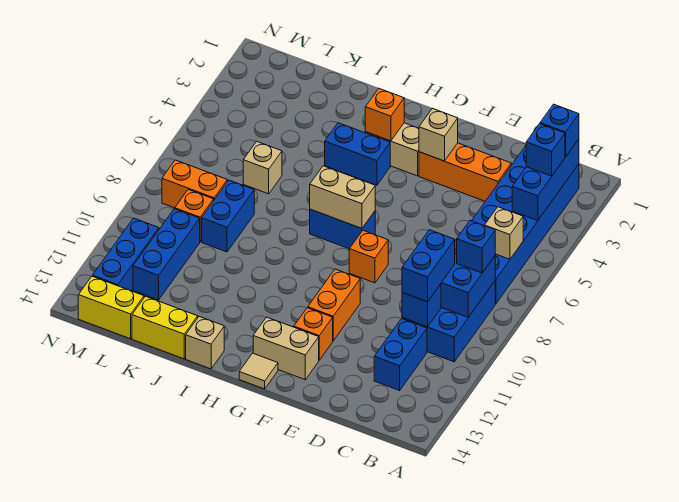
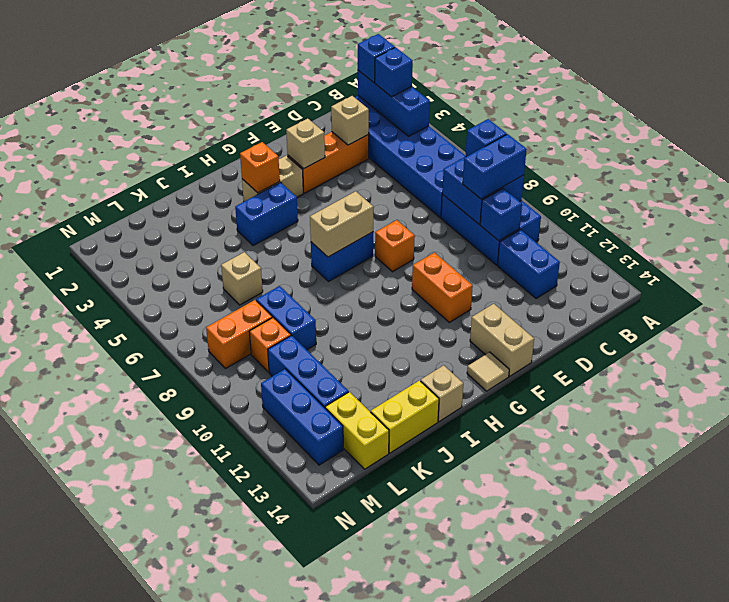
tan 1x1 brick [485,207,523,259] -> tan 1x1 brick moved to [331,96,369,145]
blue 1x2 brick [402,230,455,302] -> blue 1x2 brick turned to [463,134,527,199]
orange 1x1 brick [294,308,333,360] -> none
tan 1x2 brick [253,317,319,380] -> tan 1x2 brick turned to [470,304,534,376]
yellow 1x2 brick [78,276,144,339] -> yellow 1x2 brick turned to [325,392,389,469]

